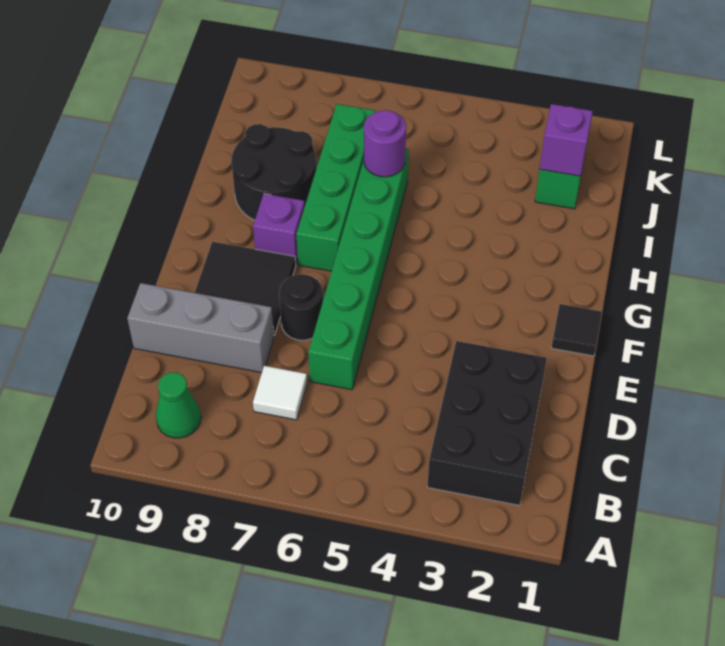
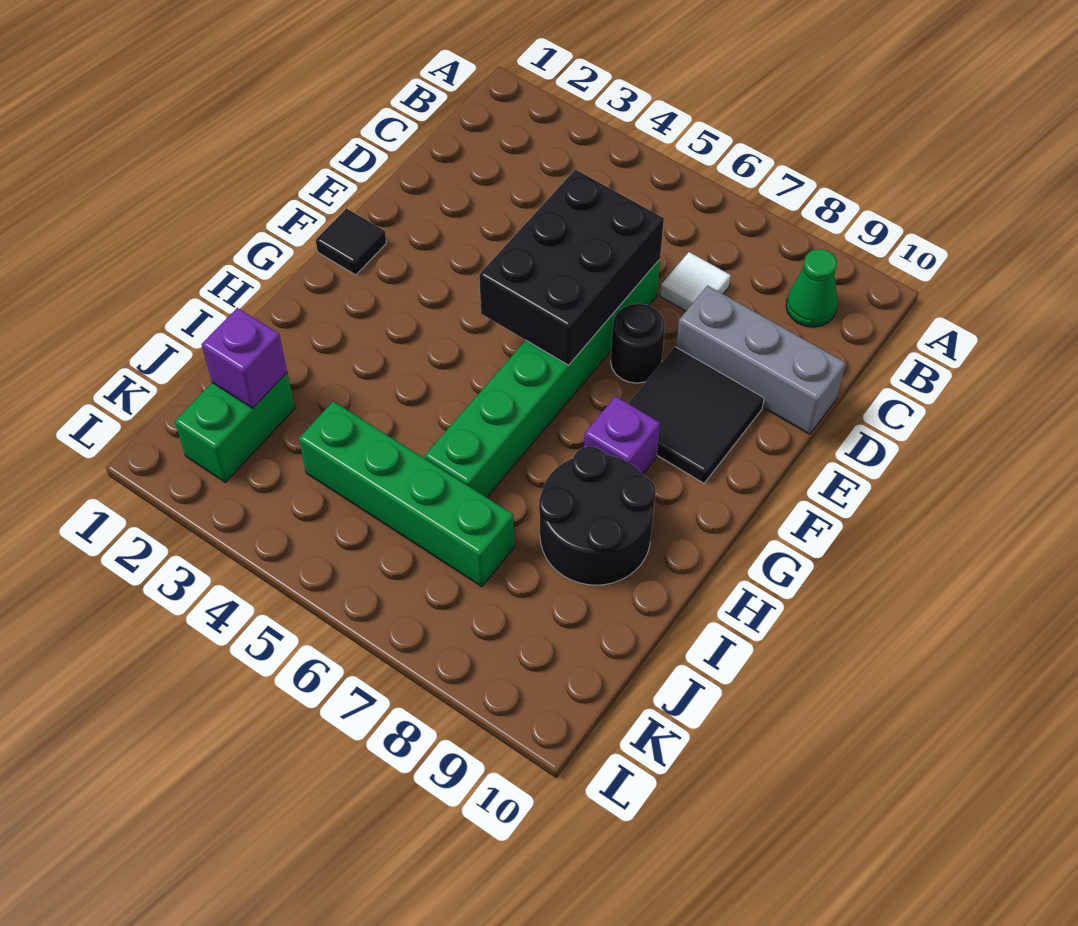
black 2x3 brick [427,341,547,505] -> black 2x3 brick moved to [479,169,664,365]
green 1x4 brick [296,104,376,271] -> green 1x4 brick turned to [299,401,514,586]
purple 1x1 round brick [364,110,406,177] -> none

